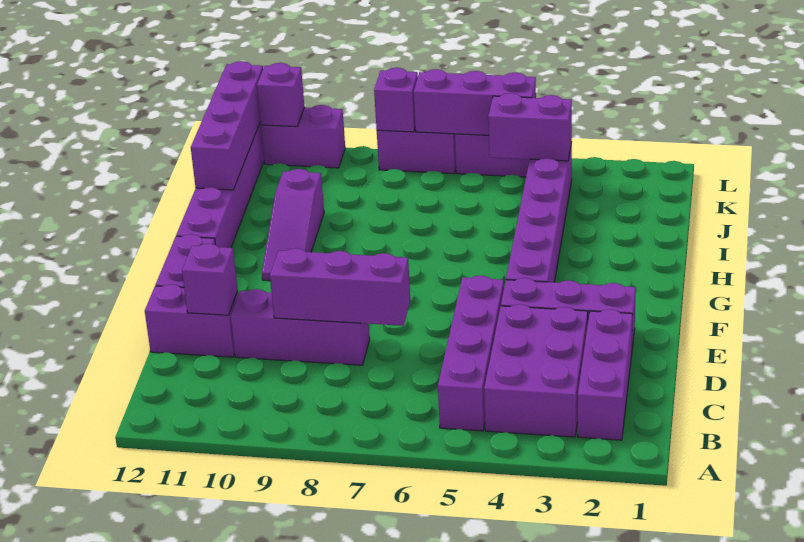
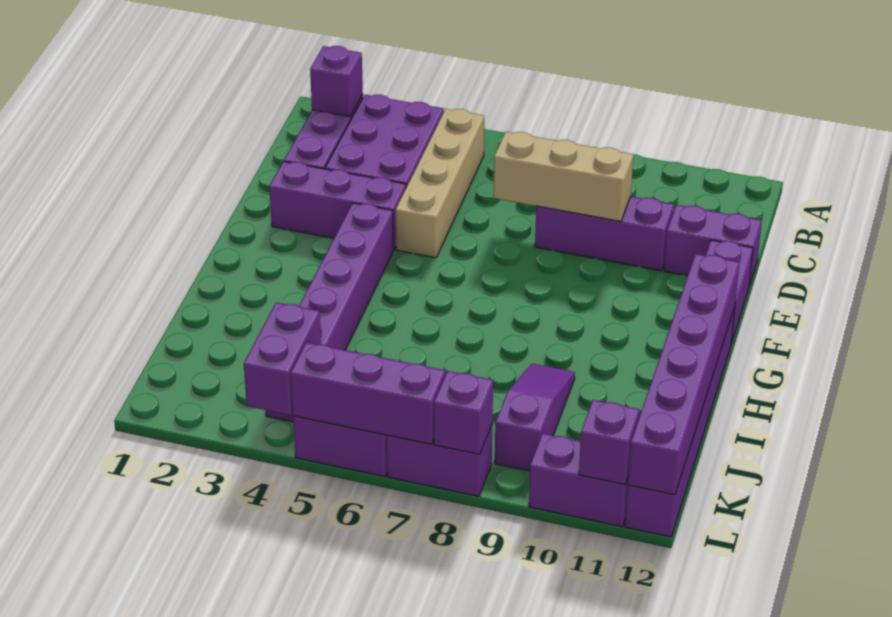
purple 1x4 brick [438,275,504,431] -> tan 1x4 brick [396,109,484,258]
purple 1x3 brick [270,248,410,326] -> tan 1x3 brick [493,132,633,222]
purple 1x1 brick [182,244,238,315] -> purple 1x1 brick moved to [310,46,363,117]
purple 1x3 slope [262,169,324,281] -> purple 1x3 slope moved to [495,364,575,471]
purple 1x4 brick [191,61,263,190] -> purple 1x6 brick [628,254,739,495]
purple 1x2 brick [488,93,572,161] -> purple 1x2 brick turned to [244,302,321,415]

